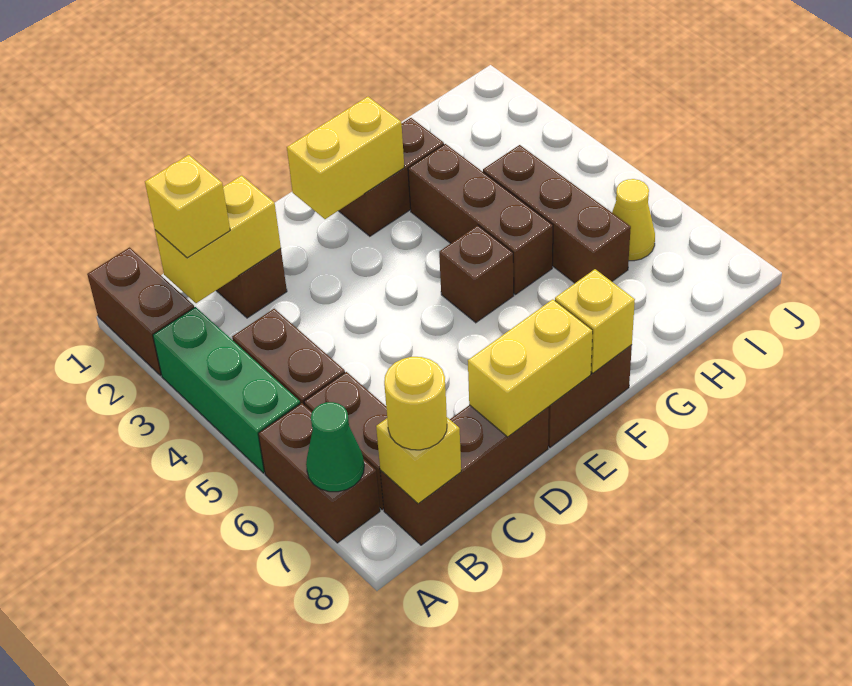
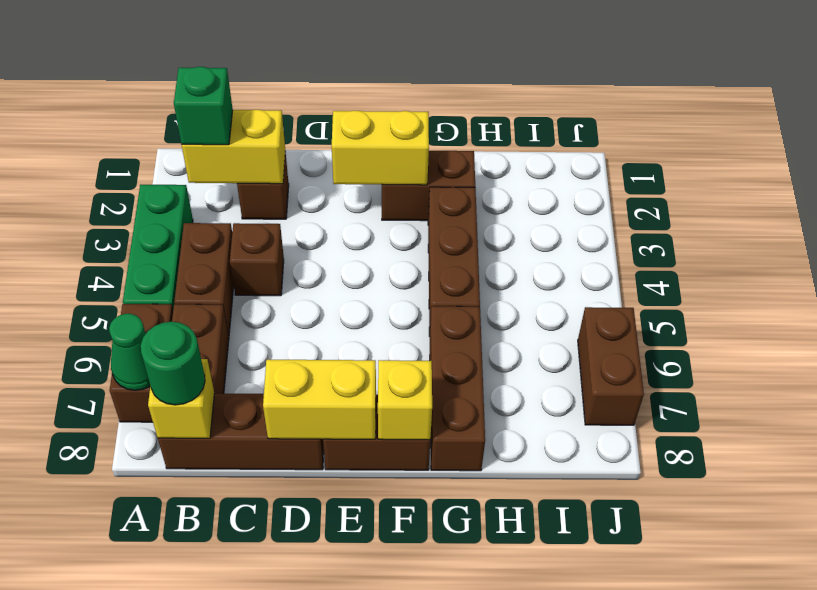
brown 1x2 brick [87,247,194,376] -> brown 1x2 brick moved to [578,307,644,425]
yellow 1x1 brick [145,155,230,258] -> green 1x1 brick [174,67,233,145]
yellow 1x1 round brick [384,357,447,450] -> green 1x1 round brick [141,322,205,405]
brown 1x1 brick [439,225,514,323] -> brown 1x1 brick moved to [230,223,284,296]
brown 1x3 brick [483,145,631,283] -> brown 1x3 brick moved to [430,306,485,471]
yellow 1x1 cone [612,179,655,261] -> none

